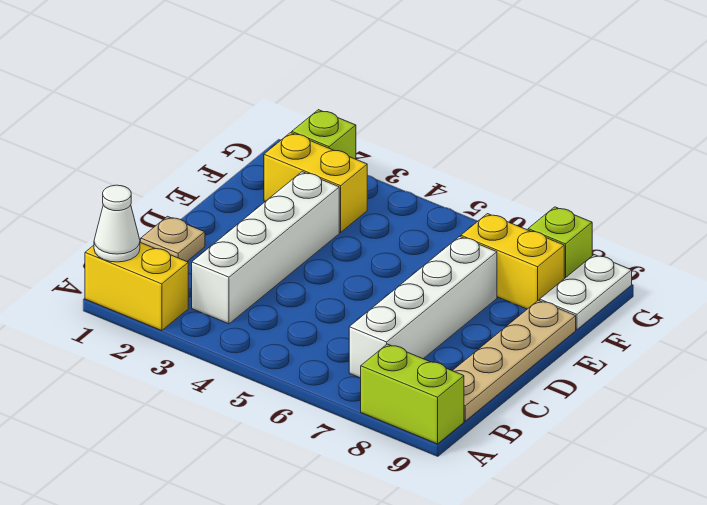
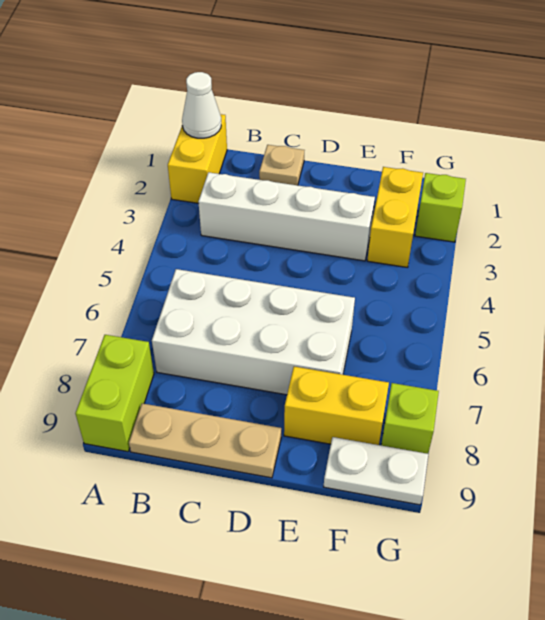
white 1x4 brick [349,236,497,378] -> white 2x4 brick [152,269,355,395]
tan 1x4 plate [452,300,576,421] -> tan 1x3 plate [129,403,281,478]
yellow 1x2 brick [461,214,564,309] -> yellow 1x2 brick turned to [284,367,389,445]

